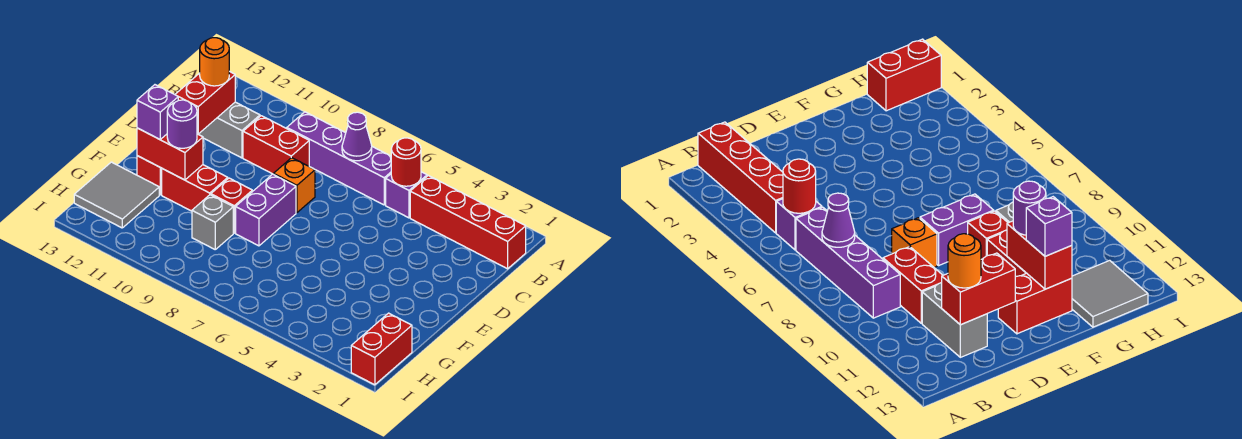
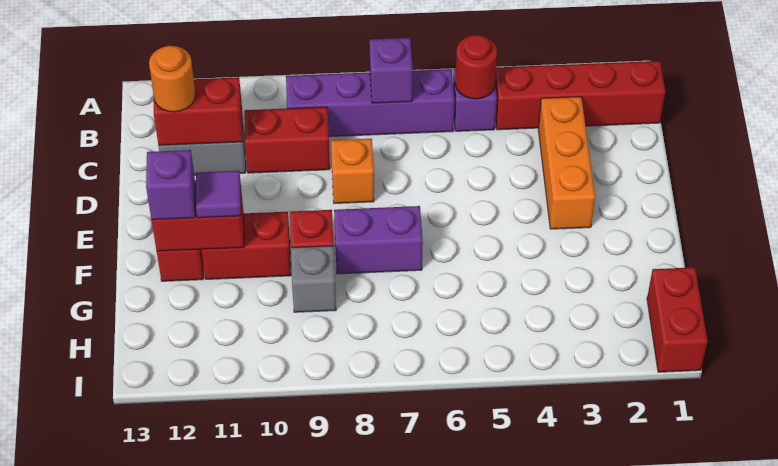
purple 1x1 cone [342,112,372,161] -> purple 1x1 brick [370,38,413,103]
none -> orange 1x3 brick [538,97,595,229]
red 1x2 brick [175,71,235,134] -> red 1x2 brick turned to [154,77,243,145]
purple 1x2 brick [236,174,296,246] -> purple 1x2 brick turned to [334,206,423,274]
purple 1x1 round brick [167,100,197,148] -> purple 1x1 tile [196,171,241,218]
grey 2x2 tile [74,162,159,228] -> none

